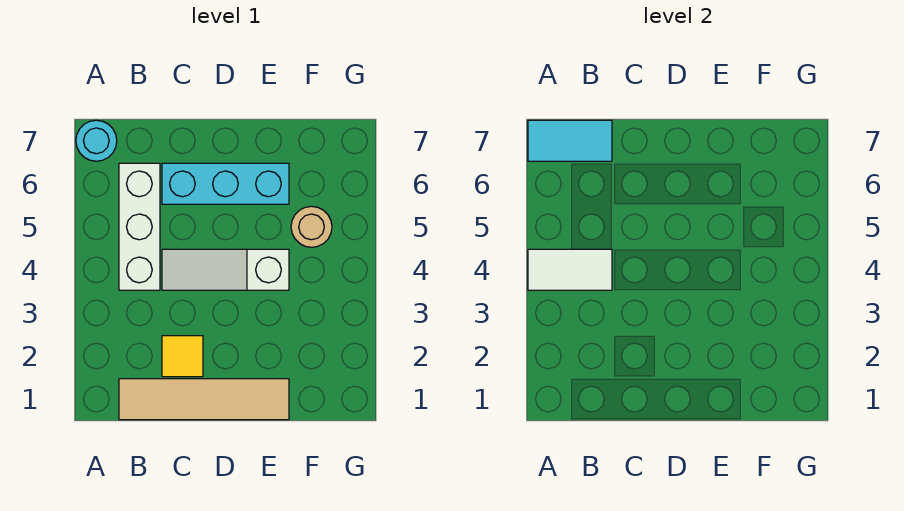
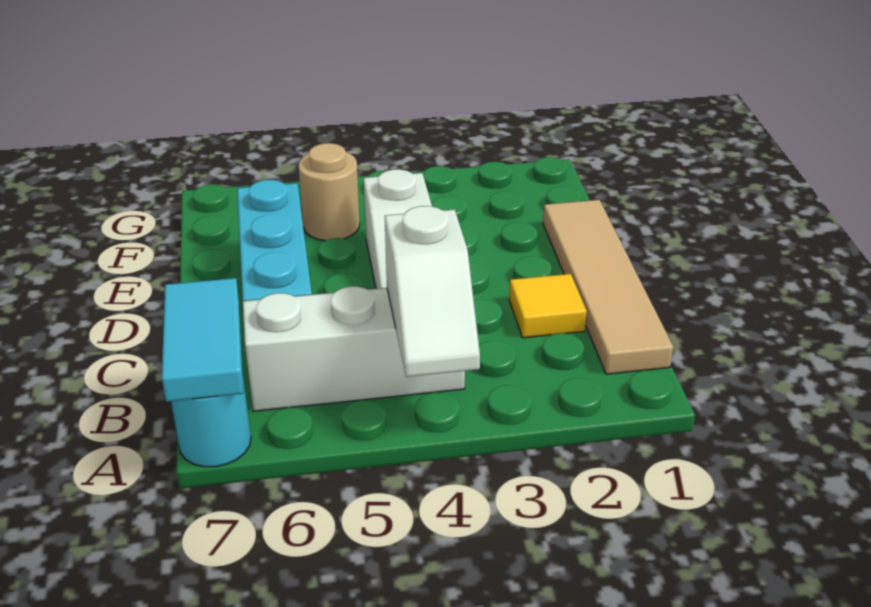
white 1x2 tile [528,249,612,290] -> white 1x2 slope [385,206,480,377]

